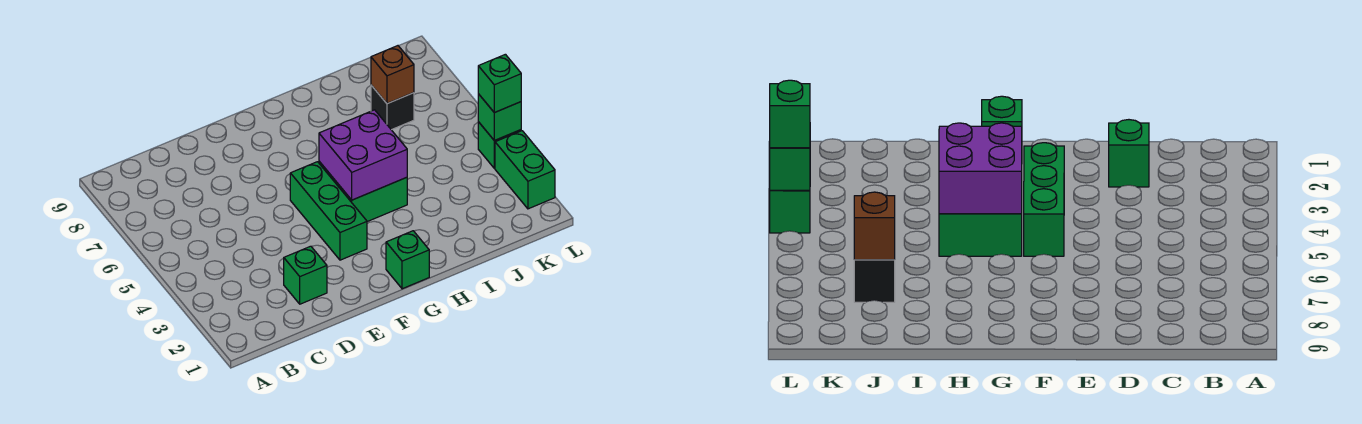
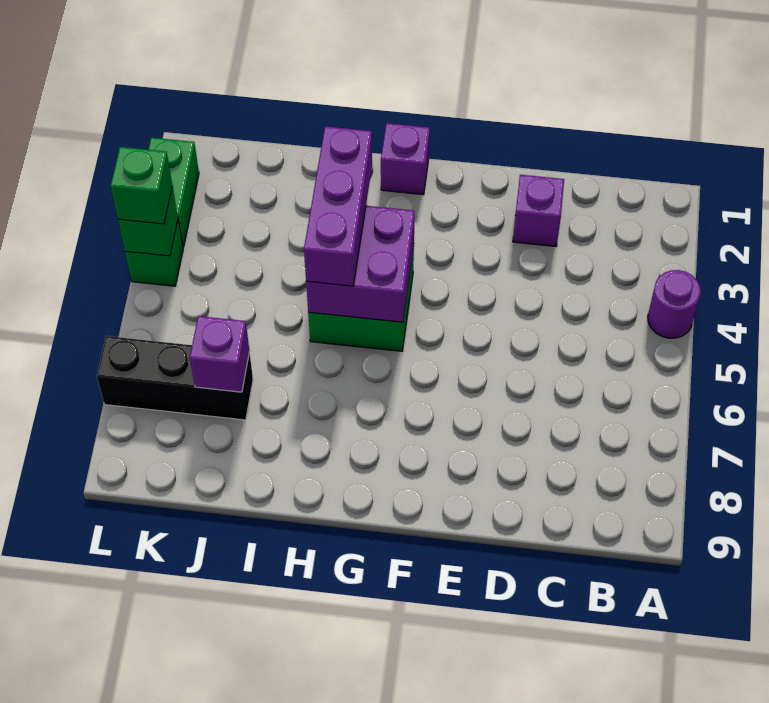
none -> purple 1x1 round brick [648,270,701,338]
green 1x1 brick [284,246,327,304] -> purple 1x1 brick [513,175,564,247]
green 1x3 brick [290,162,367,260] -> none
green 1x1 brick [386,231,429,289] -> purple 1x1 brick [381,123,430,195]
none -> purple 1x3 brick [304,126,372,286]
black 1x1 brick [371,85,414,130] -> black 1x3 brick [97,336,253,420]
brown 1x1 brick [371,46,414,104] -> purple 1x1 brick [190,316,250,392]

